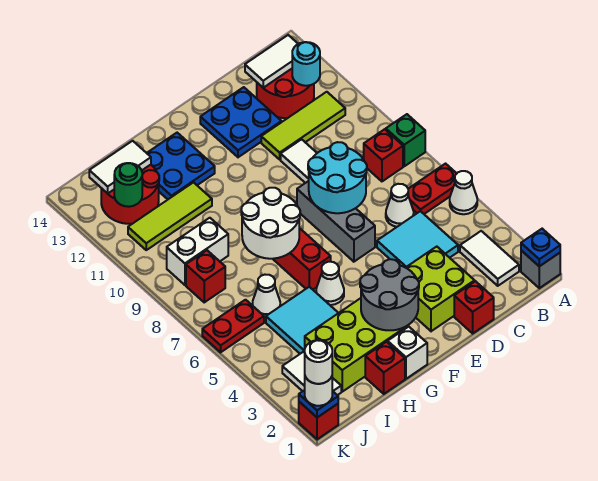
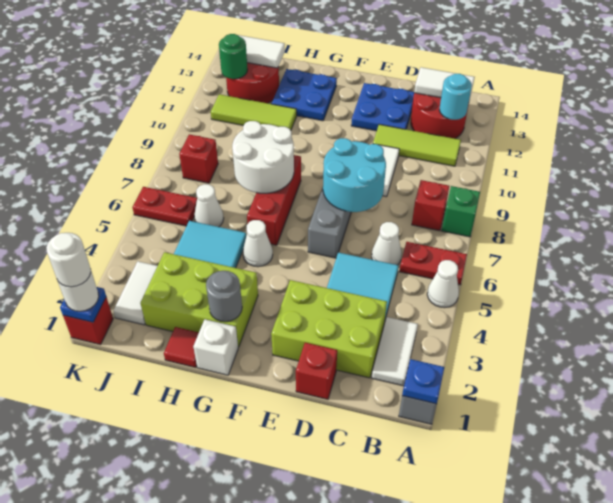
lime 2x2 brick [406,247,475,331] -> lime 2x3 brick [271,280,387,378]
grey 2x2 round brick [360,259,419,330] -> grey 1x1 round brick [206,271,242,322]
red 1x1 brick [365,342,405,394] -> red 1x1 tile [164,327,199,367]
white 1x2 brick [167,218,228,285] -> none

